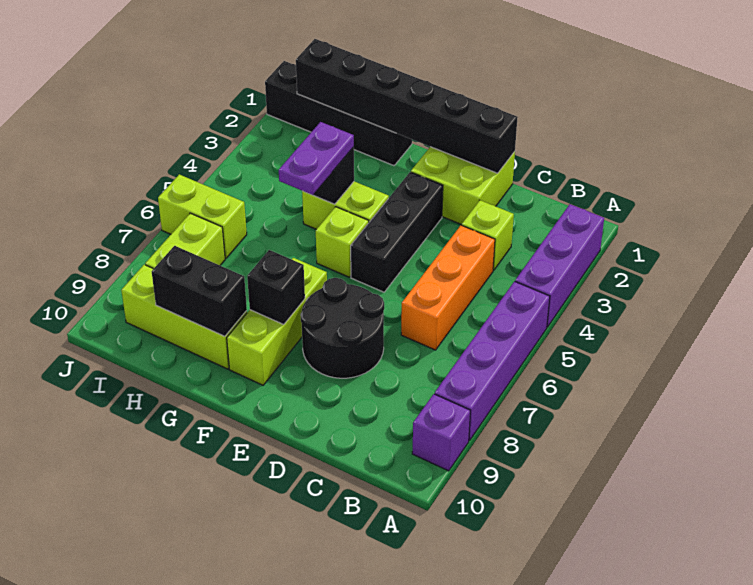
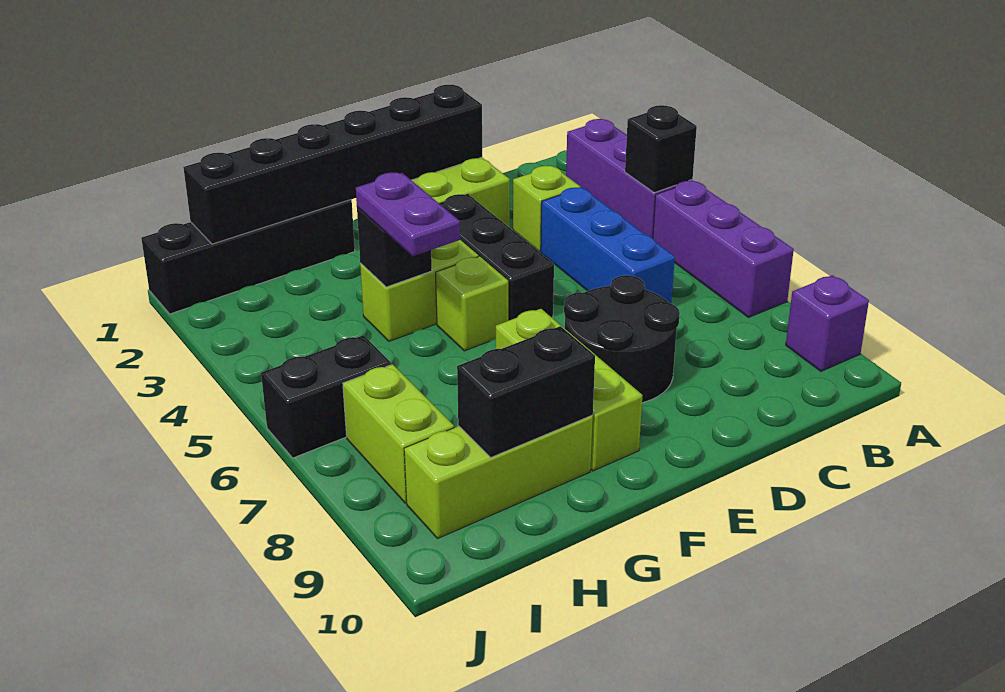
purple 1x4 brick [435,281,550,441] -> purple 1x3 brick [653,181,794,317]
orange 1x3 brick [401,225,495,350] -> blue 1x3 brick [541,188,675,304]
black 1x1 brick [247,250,305,325] -> black 1x1 brick moved to [625,105,697,193]
lime 1x2 brick [158,174,247,258] -> black 1x2 brick [261,335,391,458]

